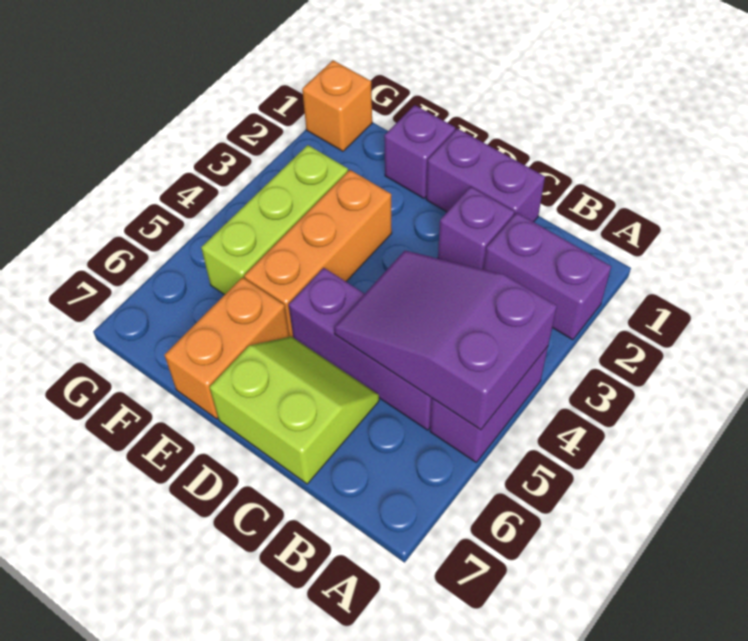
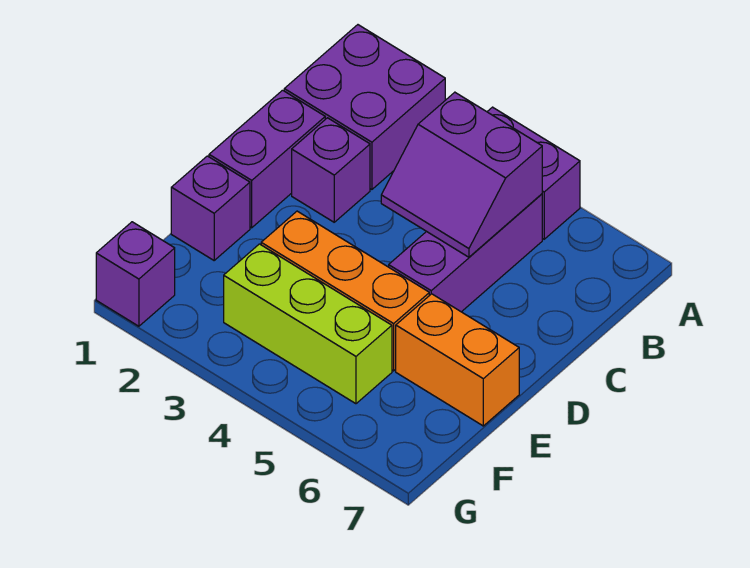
purple 1x2 brick [484,213,611,340] -> purple 2x2 brick [284,25,445,189]
purple 2x3 slope [334,251,557,430] -> purple 2x2 slope [381,92,542,257]
lime 2x2 slope [209,337,379,484] -> none
orange 1x1 brick [302,60,372,151] -> purple 1x1 brick [96,222,175,326]

